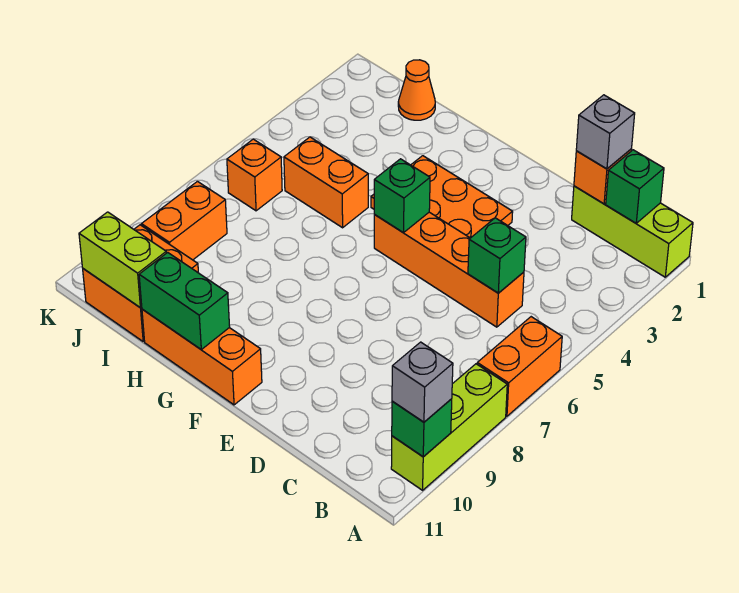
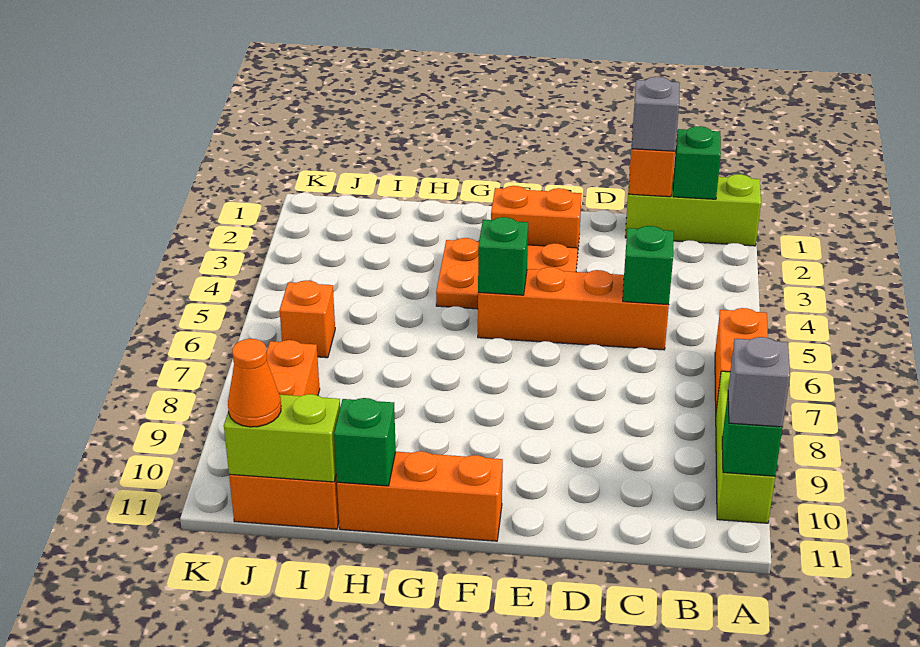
green 1x2 brick [139,252,230,349] -> green 1x1 brick [334,398,396,486]
orange 1x2 brick [284,137,368,228] -> orange 1x2 brick moved to [491,186,582,257]
orange 1x1 cone [398,60,435,120] -> orange 1x1 cone moved to [228,339,281,427]

